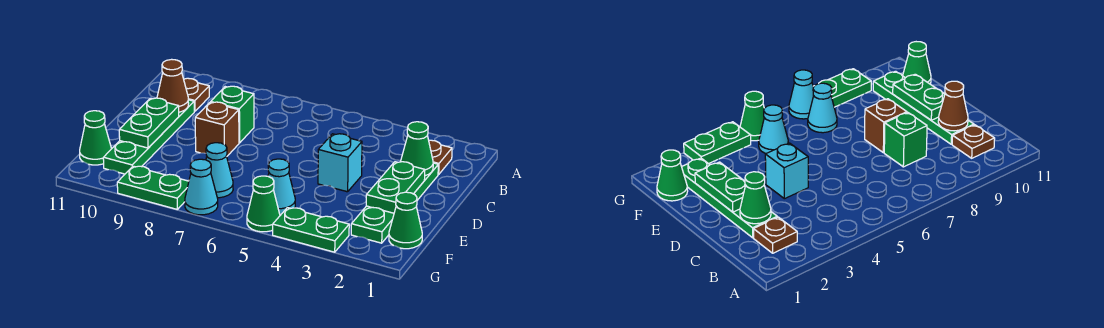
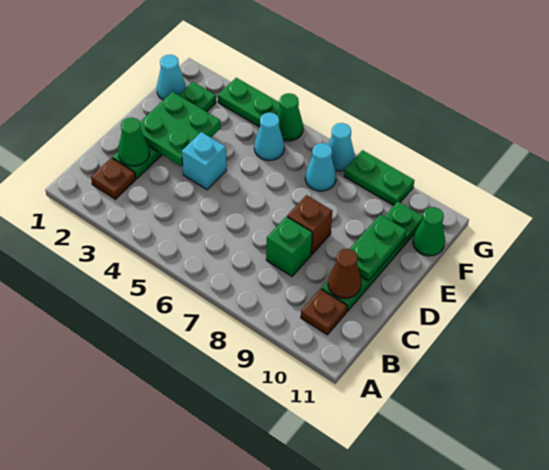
green 1x2 plate [366,162,425,213] -> green 2x2 plate [140,92,221,166]
green 1x1 cone [389,192,422,249] -> cyan 1x1 cone [157,55,186,100]

